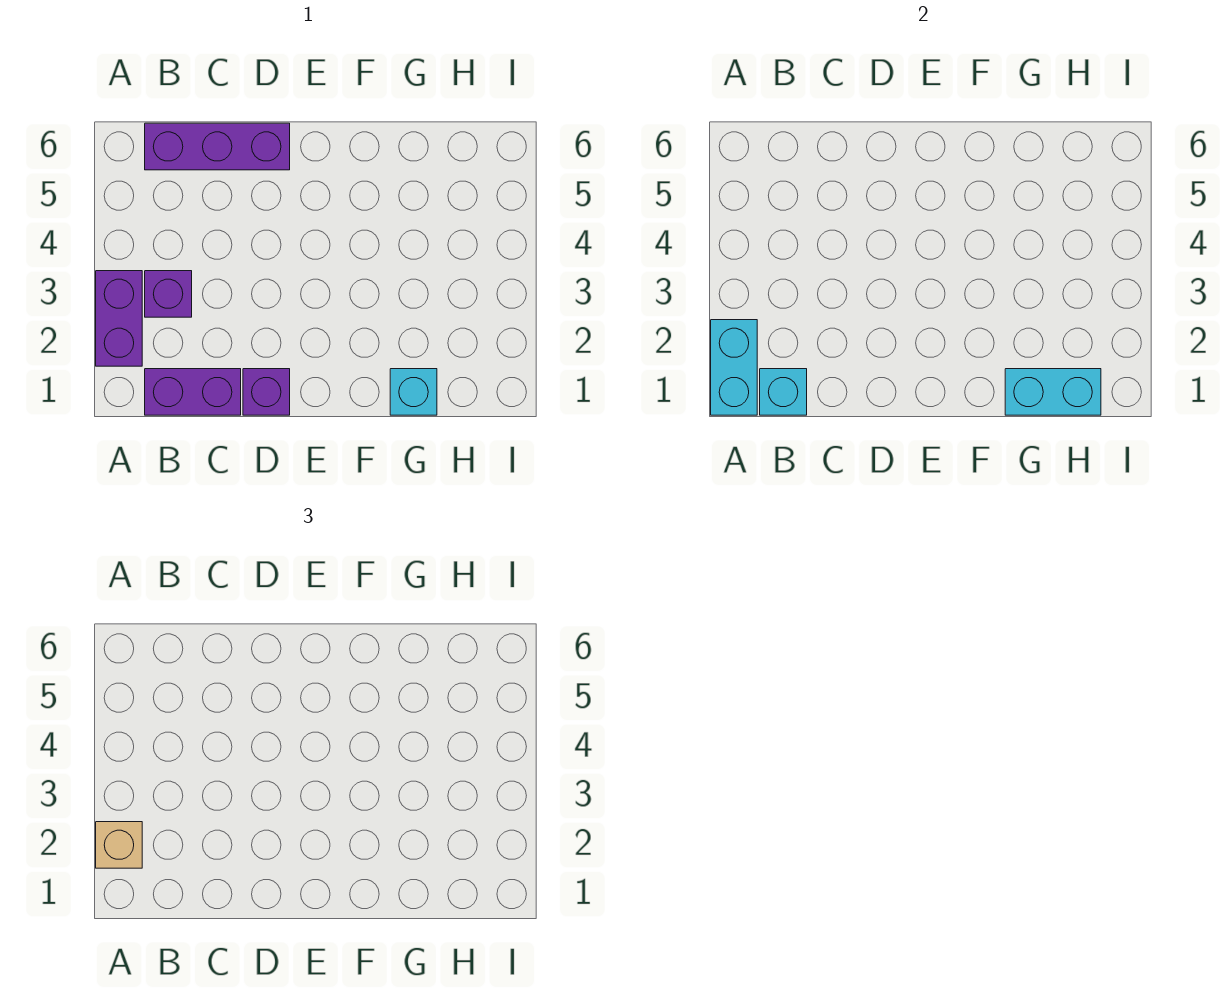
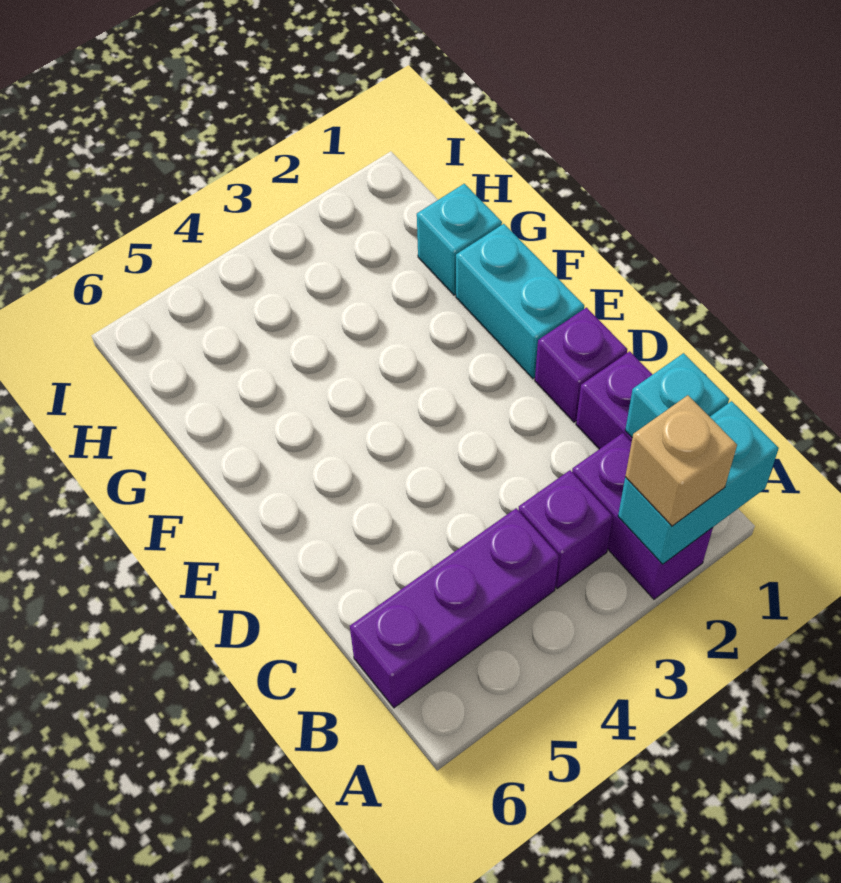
purple 1x2 brick [96,271,142,366] -> purple 1x2 brick turned to [572,433,713,599]
purple 1x3 brick [145,123,290,170] -> purple 1x3 brick turned to [350,508,559,708]
cyan 1x2 brick [1005,369,1101,415] -> cyan 1x2 brick moved to [456,224,584,379]

